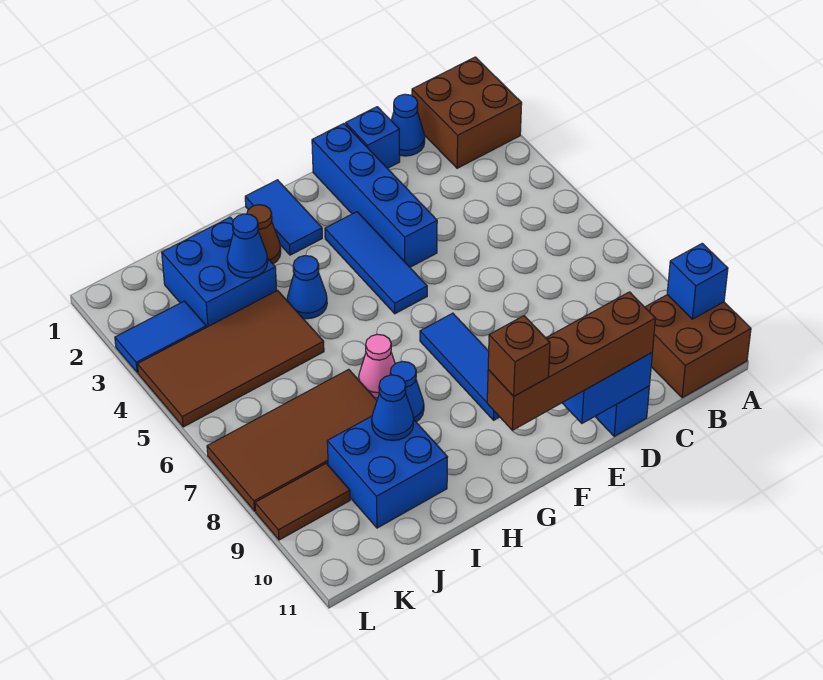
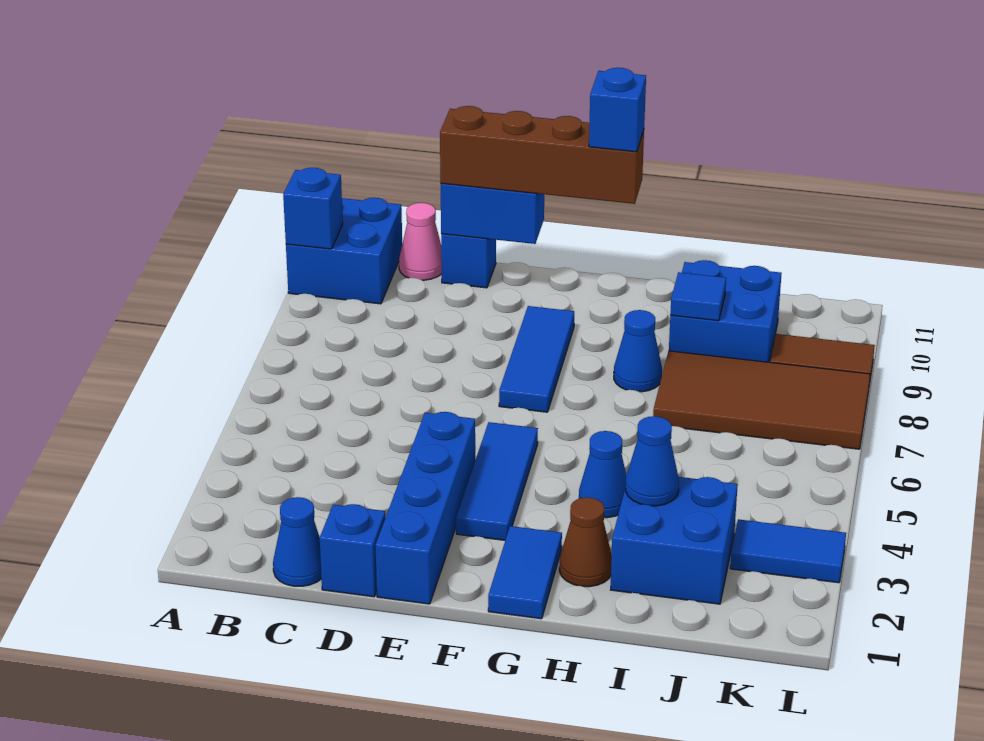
brown 2x2 brick [412,57,522,168] -> none
brown 2x2 brick [645,295,751,398] -> blue 2x2 brick [286,198,402,304]
brown 1x1 brick [488,316,550,396] -> blue 1x1 brick [589,68,646,152]
pink 1x1 cone [359,334,395,398] -> pink 1x1 cone moved to [399,203,442,280]
brown 2x4 tile [137,291,324,427] -> none
blue 1x1 cone [372,375,414,441] -> blue 1x1 tile [670,272,726,321]

